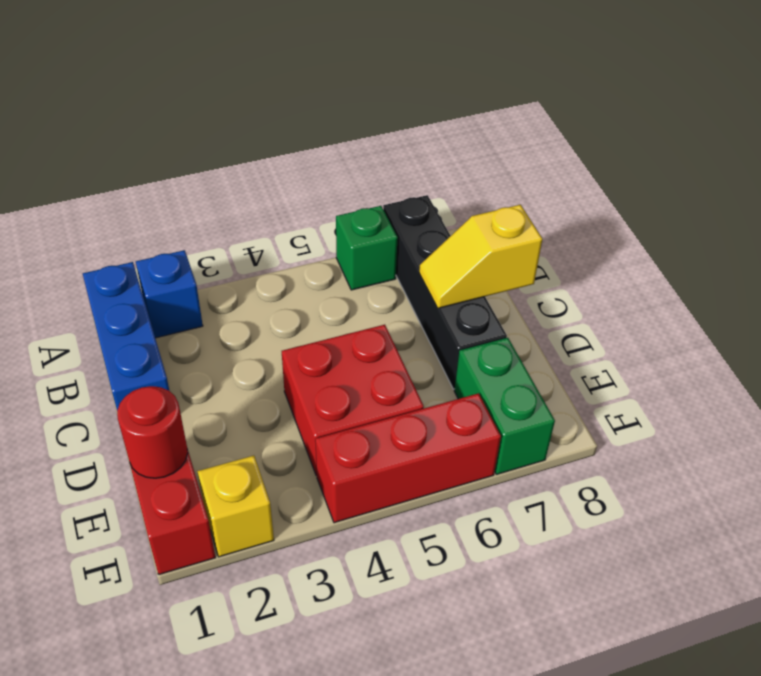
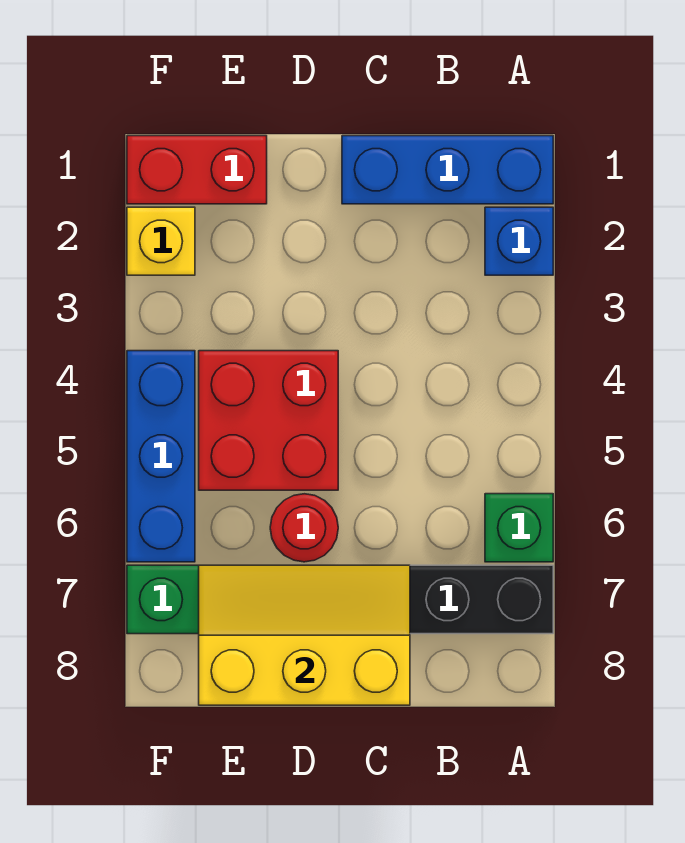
yellow 1x2 slope [419,205,543,308] -> yellow 2x3 slope [199,565,410,705]
red 1x1 round brick [117,386,188,478] -> red 1x1 round brick moved to [270,494,338,562]
red 1x3 brick [315,393,501,523] -> blue 1x3 brick [127,351,195,562]

